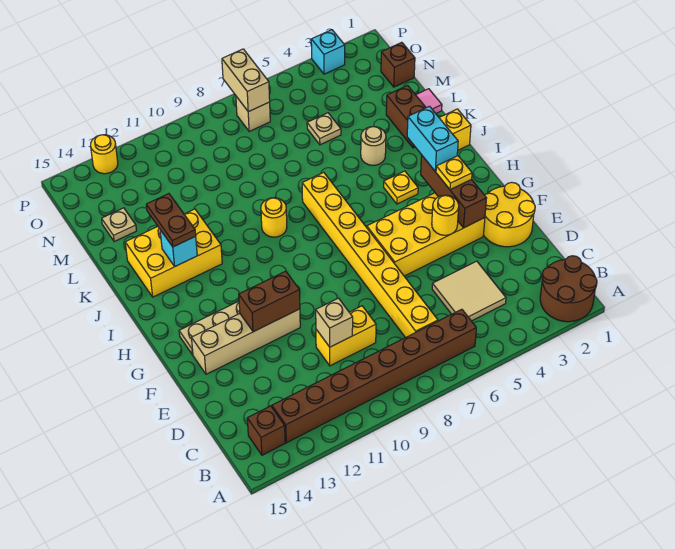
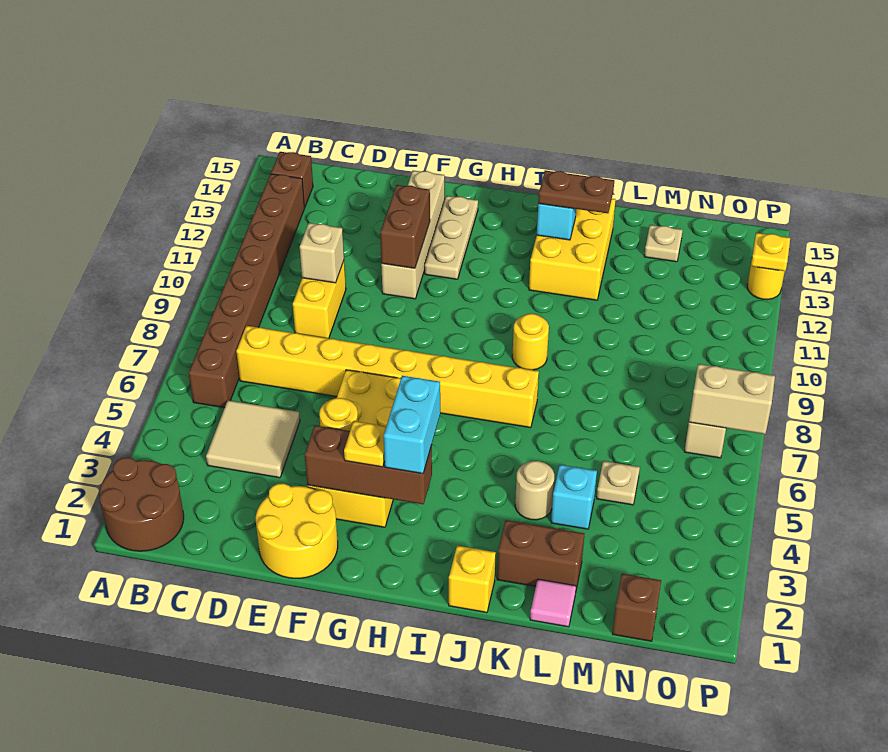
cyan 1x2 brick [407,106,458,171] -> cyan 1x2 brick turned to [384,376,440,474]
yellow 1x1 plate [384,171,418,204] -> yellow 1x1 plate moved to [751,233,790,271]
cyan 1x1 brick [311,30,345,74] -> cyan 1x1 brick moved to [551,465,597,529]

